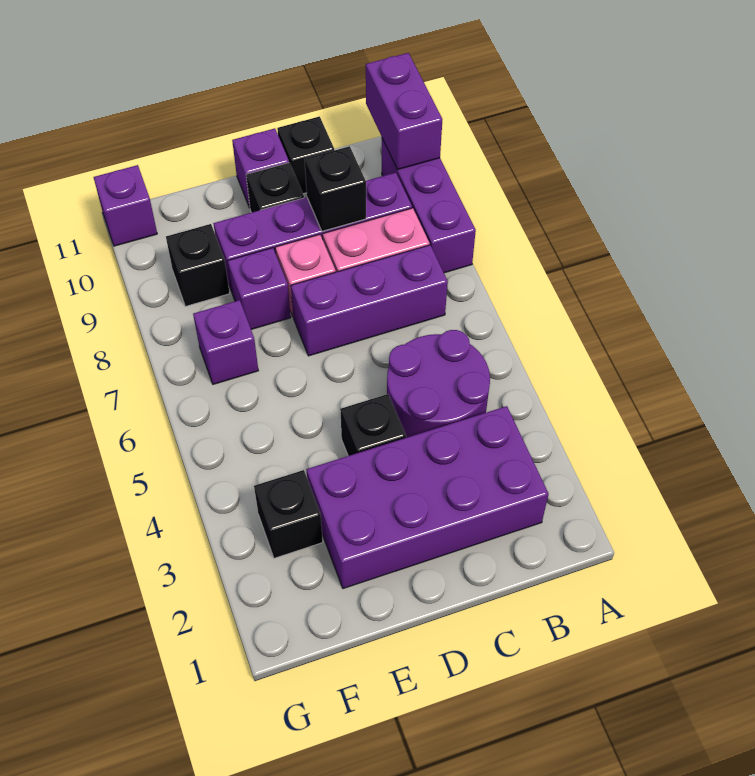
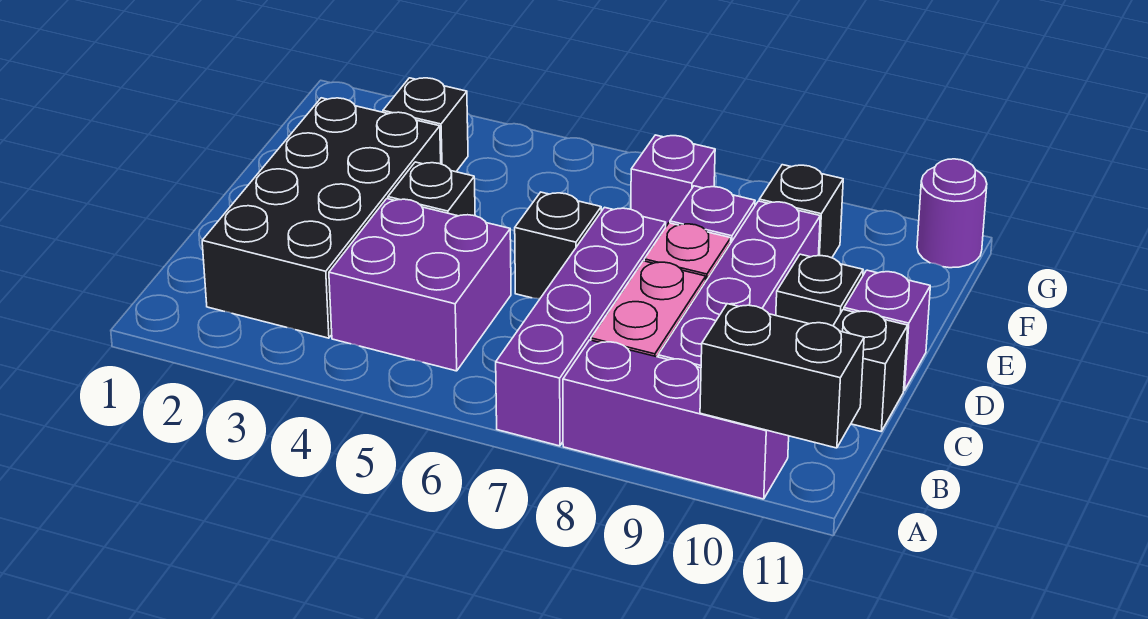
purple 1x2 brick [366,53,442,170] -> black 1x2 brick [700,304,864,448]
purple 2x4 brick [306,406,549,589] -> black 2x4 brick [202,98,441,338]
purple 2x2 round brick [387,330,490,438] -> purple 2x2 brick [329,199,511,371]
purple 1x3 brick [291,245,448,356] -> purple 1x4 brick [496,207,666,446]
black 1x1 brick [305,146,366,231] -> black 1x1 brick moved to [515,192,601,299]
purple 1x1 brick [94,165,157,246] -> purple 1x1 round brick [917,159,987,268]

